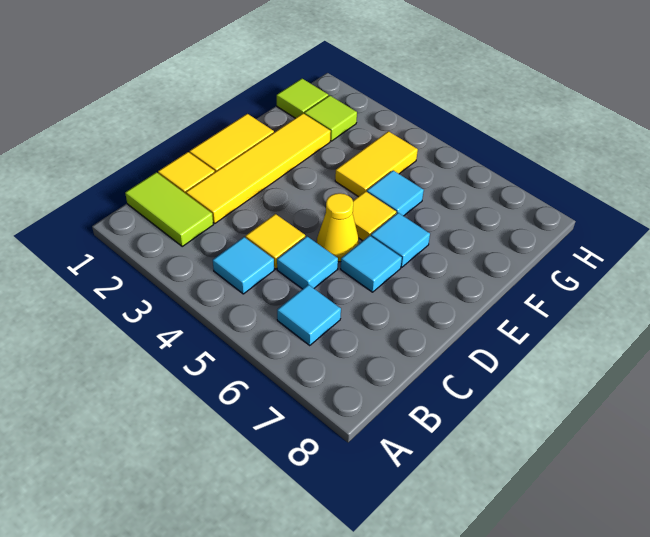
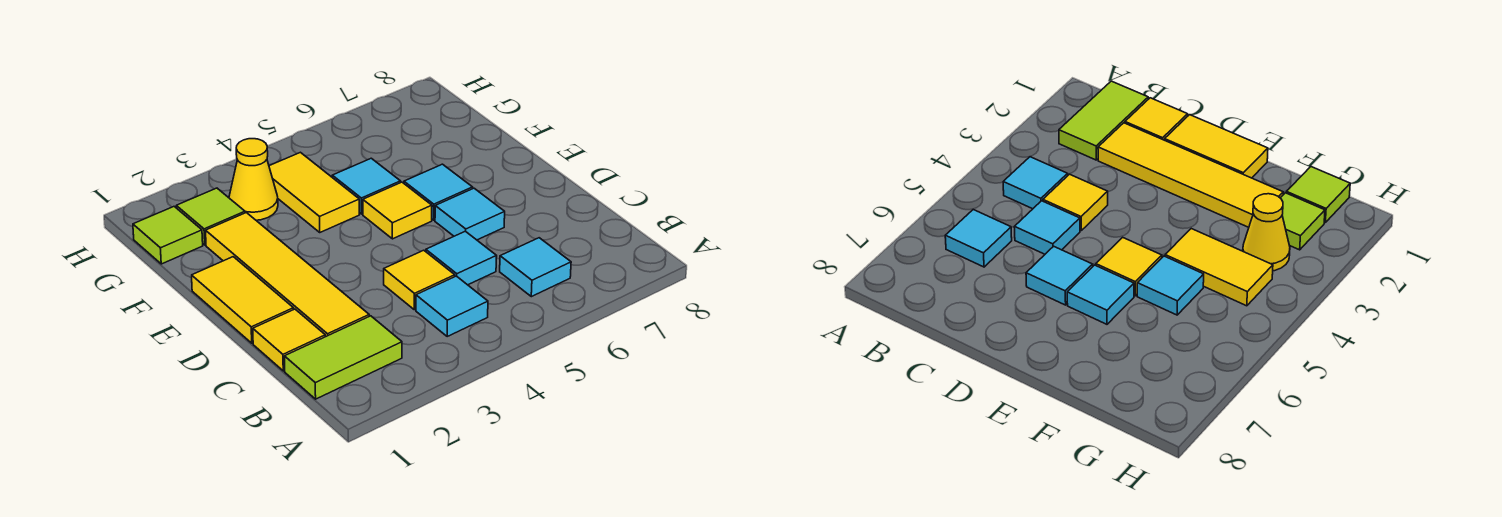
yellow 1x1 cone [317,193,359,262] -> yellow 1x1 cone moved to [229,139,278,220]

